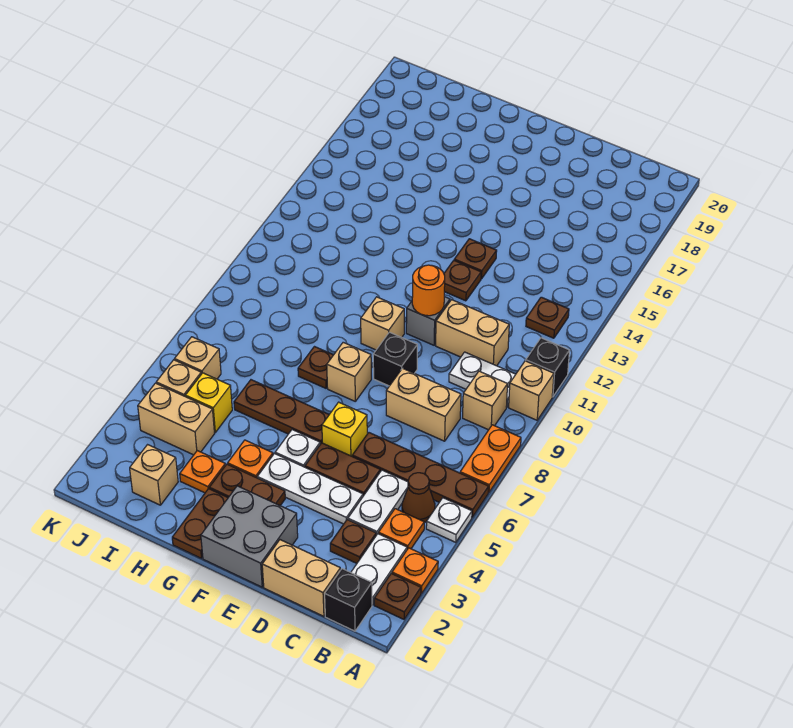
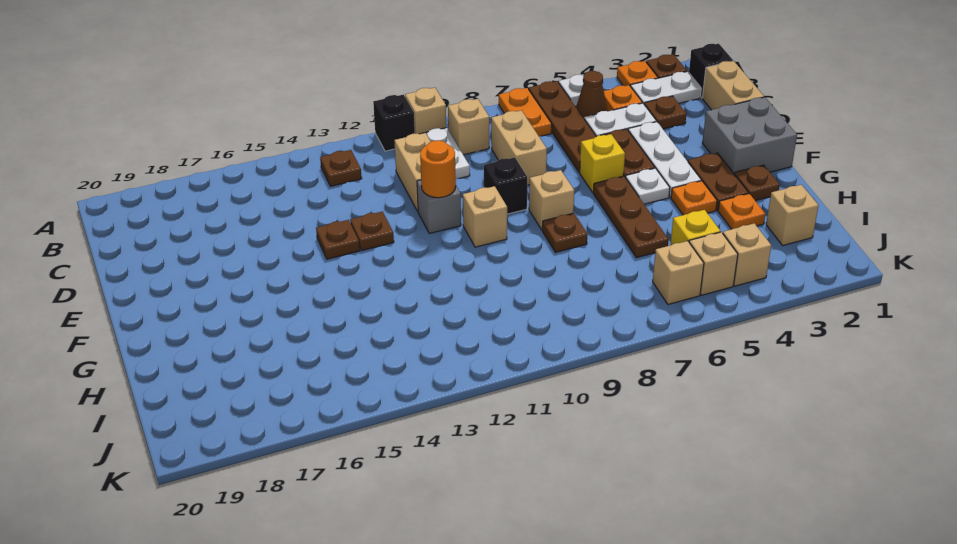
orange 1x2 plate [460,425,521,493] -> orange 1x2 plate turned to [499,88,552,136]
brown 1x2 plate [172,489,228,558] -> brown 1x1 plate [735,165,780,201]
tan 1x2 brick [138,383,215,455] -> tan 1x1 brick [723,223,771,286]

